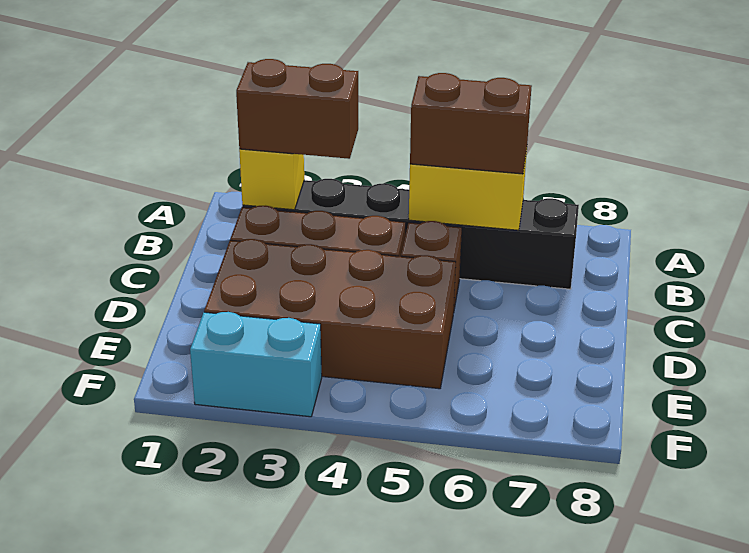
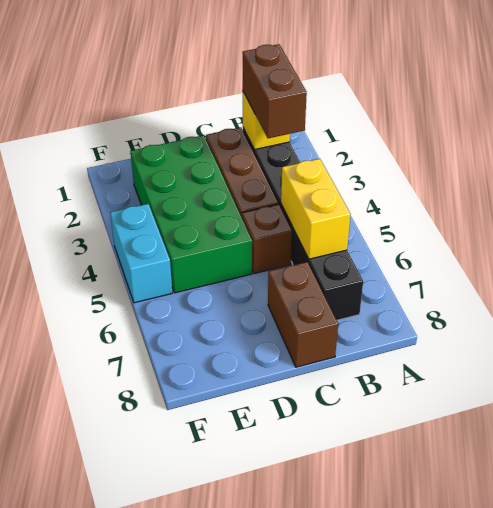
brown 1x2 brick [410,73,532,174] -> brown 1x2 brick moved to [268,262,338,367]
brown 2x4 brick [204,239,456,389] -> green 2x4 brick [131,135,252,293]
cyan 1x2 brick [190,312,322,417] -> cyan 1x2 brick moved to [110,204,172,303]

